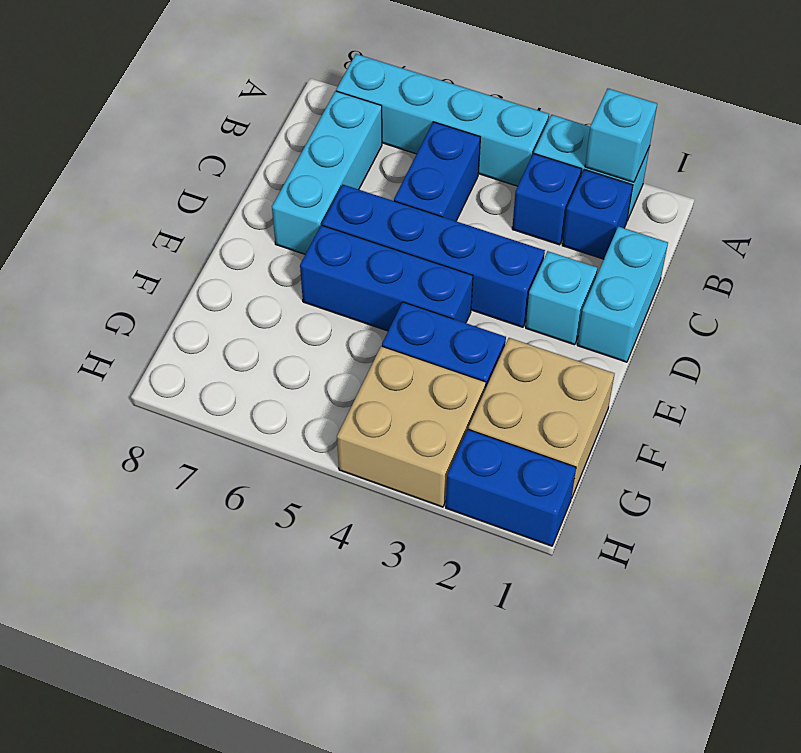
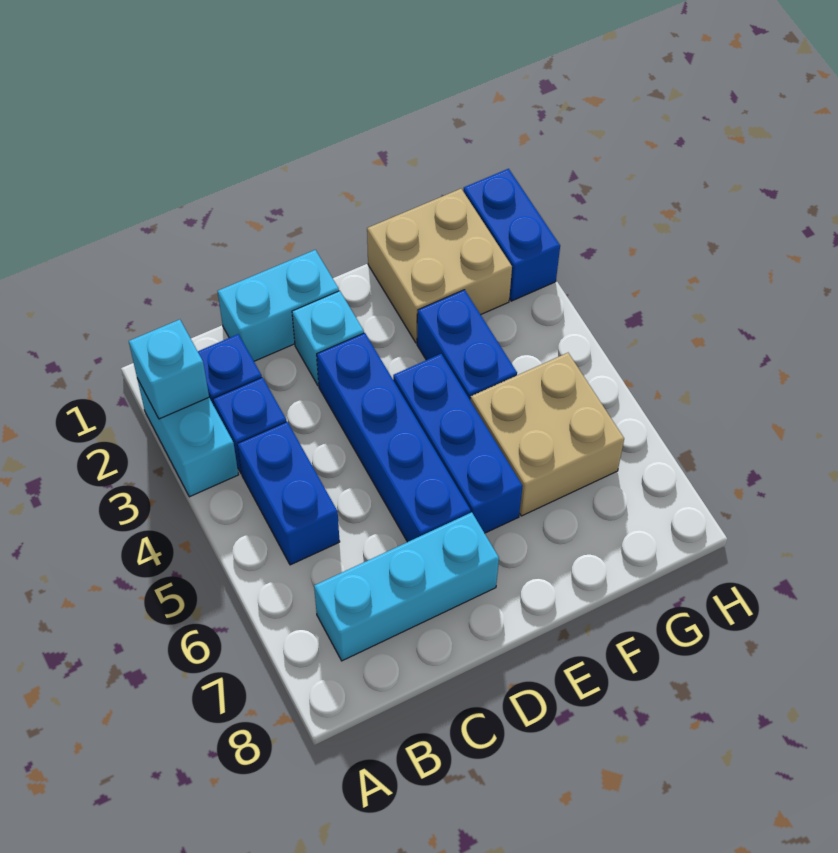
cyan 1x4 brick [336,54,549,186] -> none
blue 1x2 brick [394,122,480,221] -> blue 1x2 brick turned to [237,422,340,565]
tan 2x2 brick [337,346,486,507] -> tan 2x2 brick moved to [470,353,624,516]

